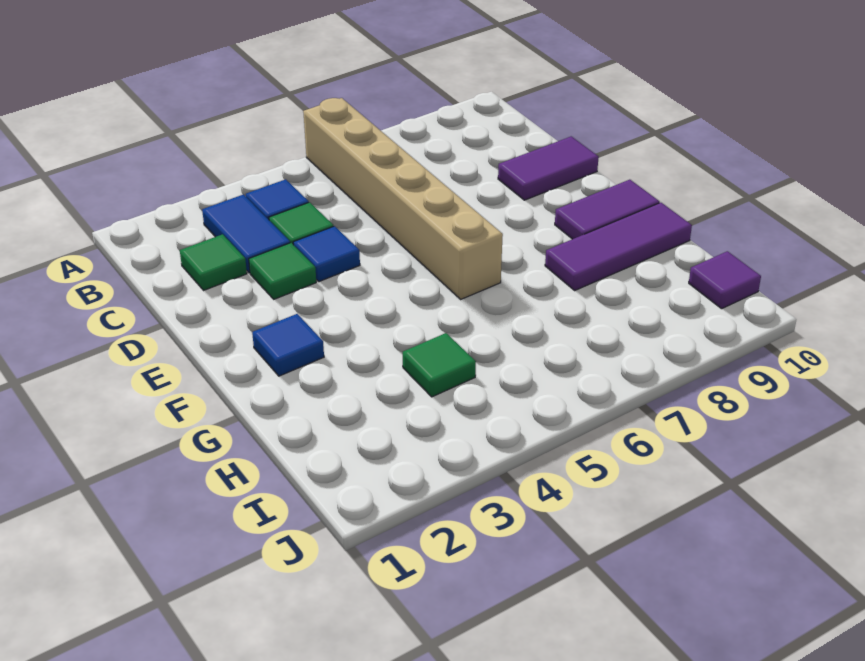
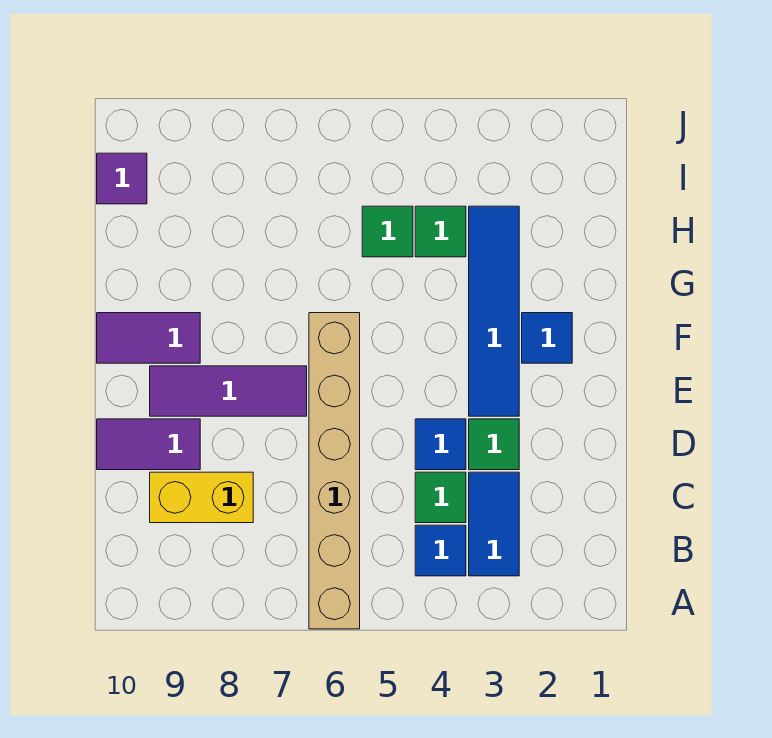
green 1x1 tile [180,234,247,290] -> green 1x1 tile moved to [362,206,413,257]
none -> yellow 1x2 brick [150,472,253,523]
none -> blue 1x4 tile [469,206,519,416]
purple 1x3 tile [545,203,692,290] -> purple 1x3 tile moved to [150,366,307,416]

